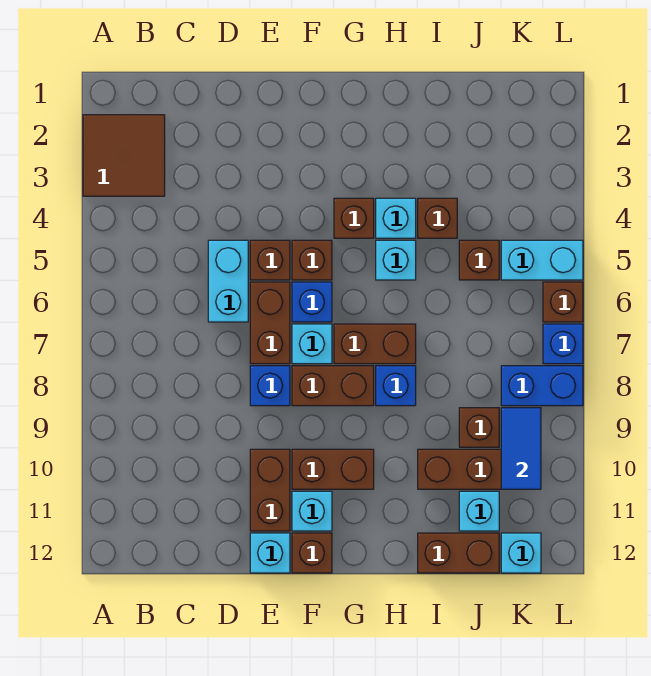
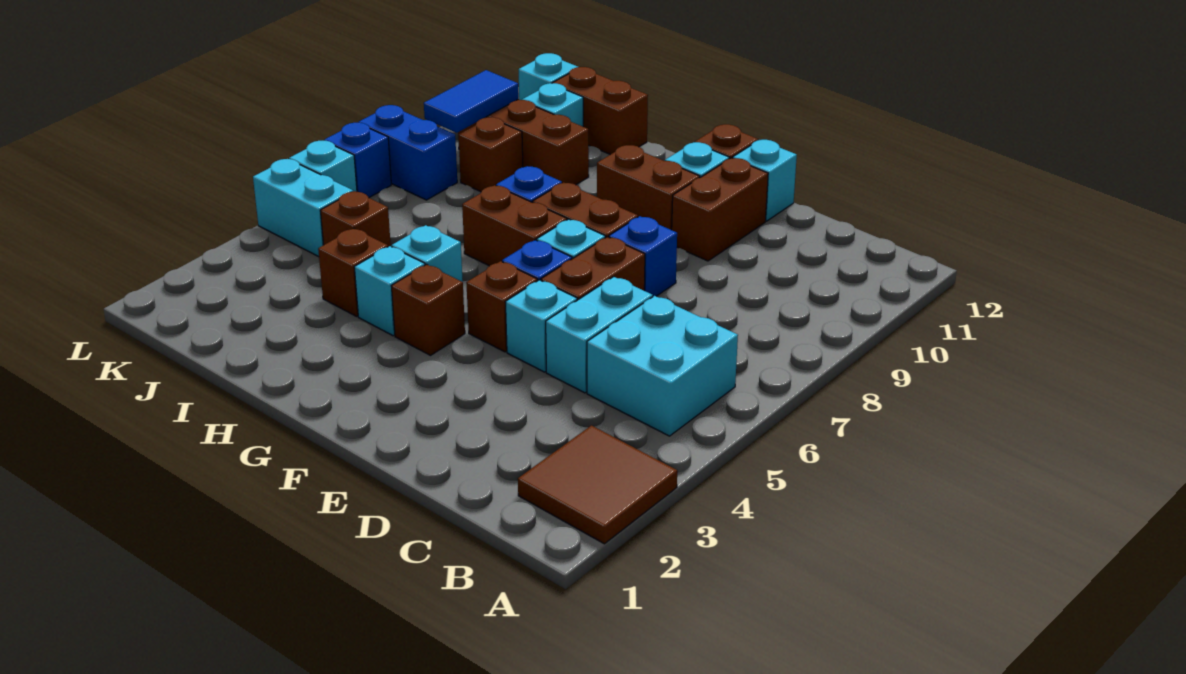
none -> cyan 2x2 brick [587,296,738,436]
brown 1x1 brick [250,240,290,280] -> cyan 1x1 brick [506,280,577,372]
brown 1x1 brick [543,282,583,322] -> cyan 1x1 brick [289,141,357,192]

